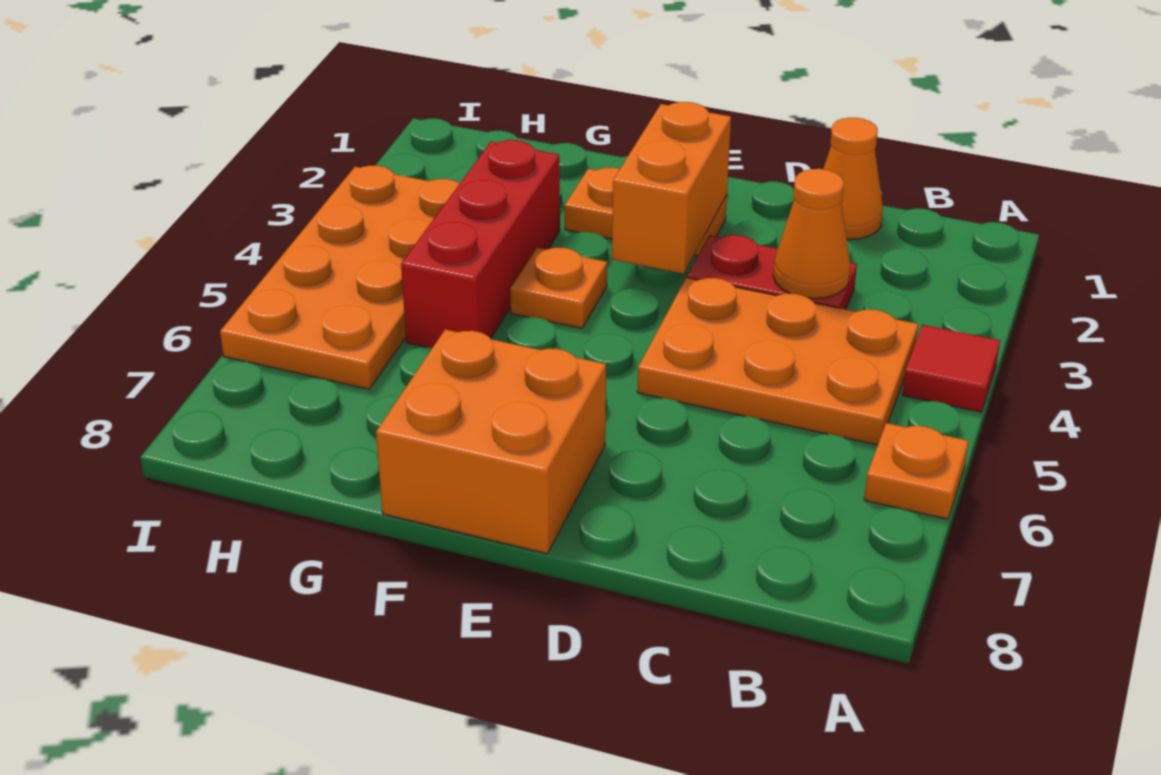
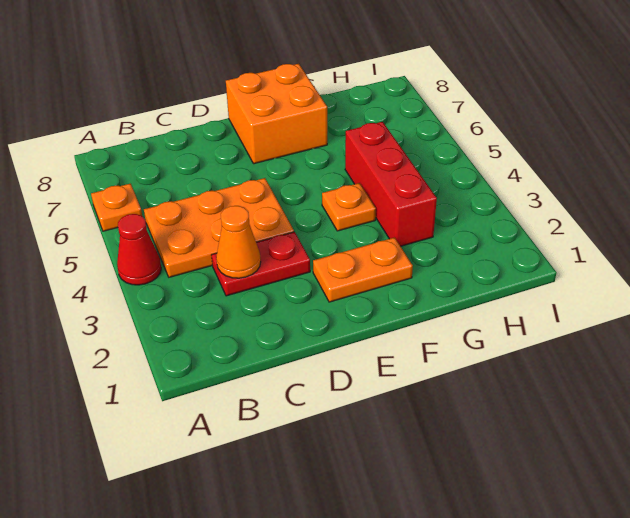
red 1x1 tile [903,325,1000,412] -> red 1x1 cone [117,214,161,285]
orange 1x1 cone [823,118,883,240] -> none
orange 1x2 brick [612,102,731,274] -> none
orange 2x4 plate [220,166,460,389] -> none

